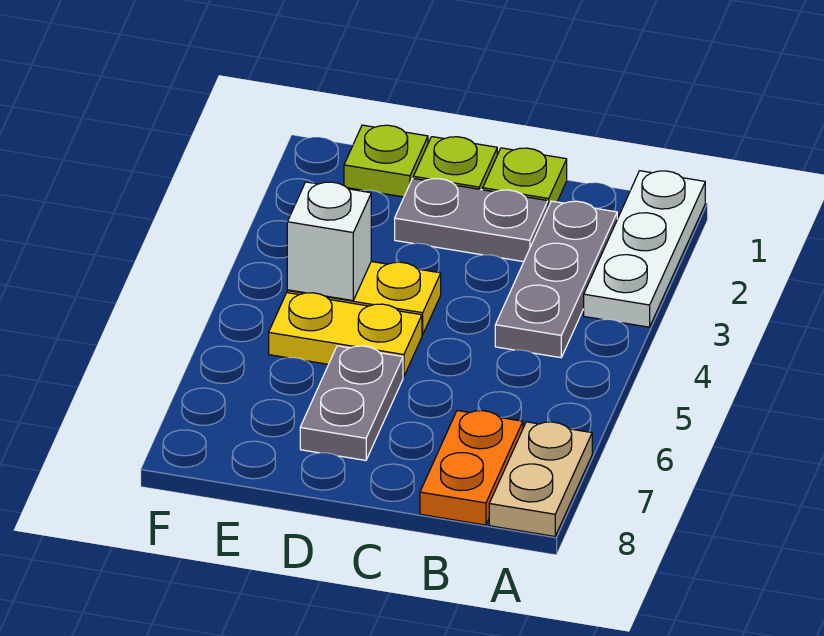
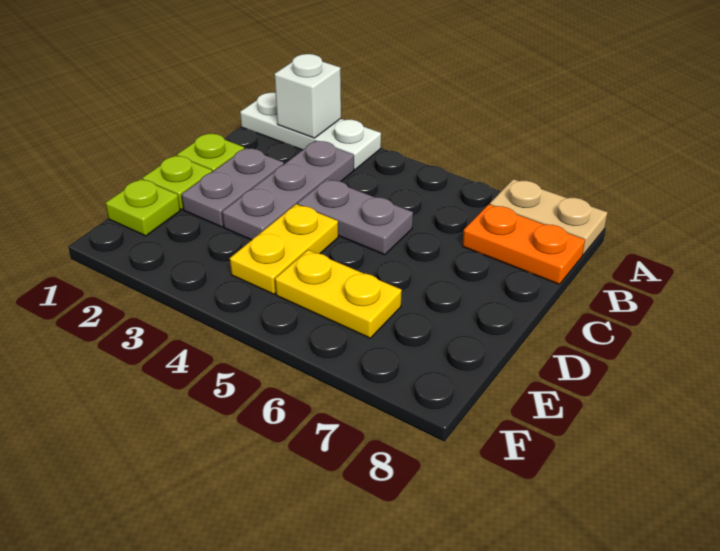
grey 1x3 plate [495,201,617,358] -> grey 1x3 plate turned to [222,141,354,240]
yellow 1x2 plate [269,293,422,377] -> yellow 1x2 plate turned to [275,250,402,338]
grey 1x2 plate [300,346,403,460] -> grey 1x2 plate moved to [298,179,413,255]
white 1x1 brick [287,182,371,301] -> white 1x1 brick moved to [275,54,341,138]

